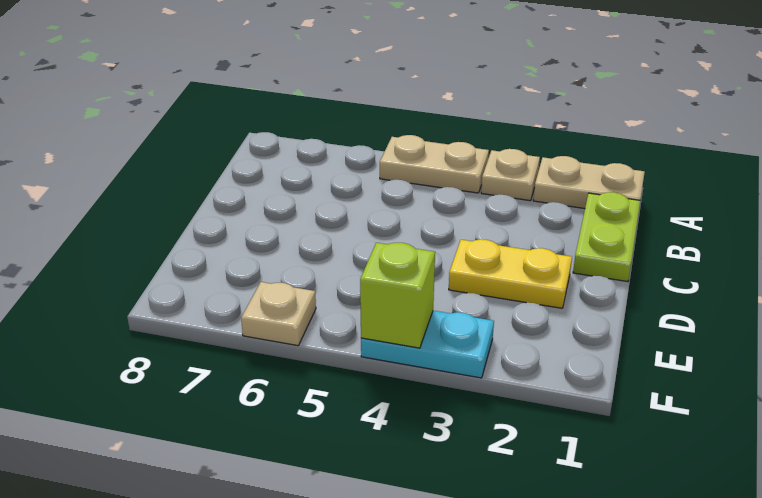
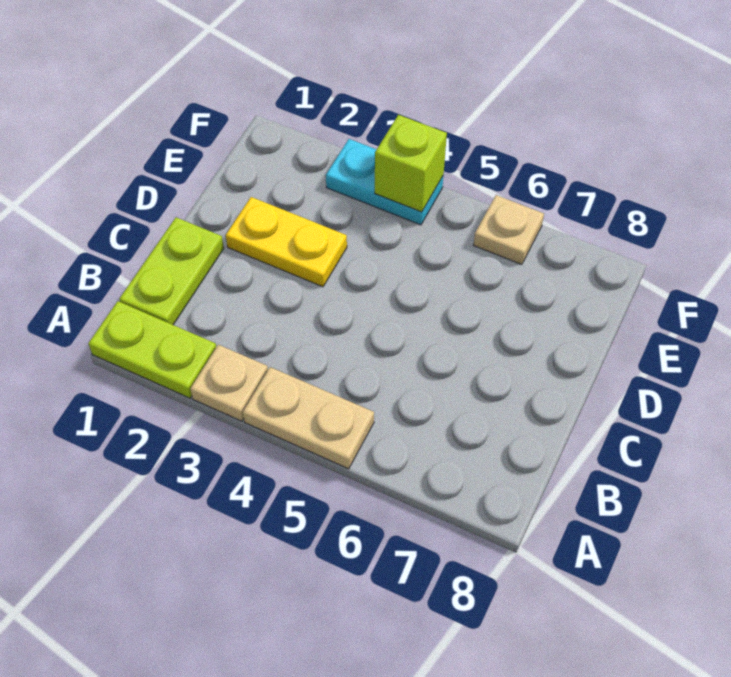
tan 1x2 plate [533,156,645,208] -> lime 1x2 plate [88,301,216,398]

